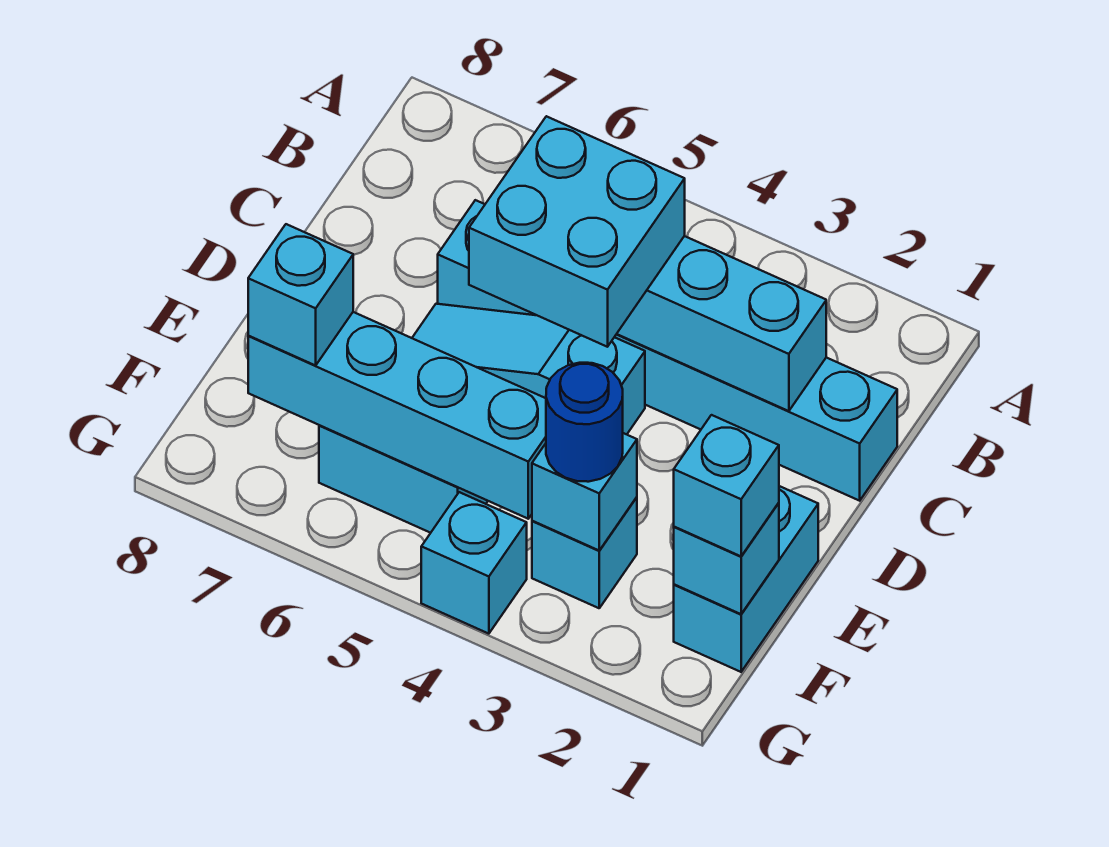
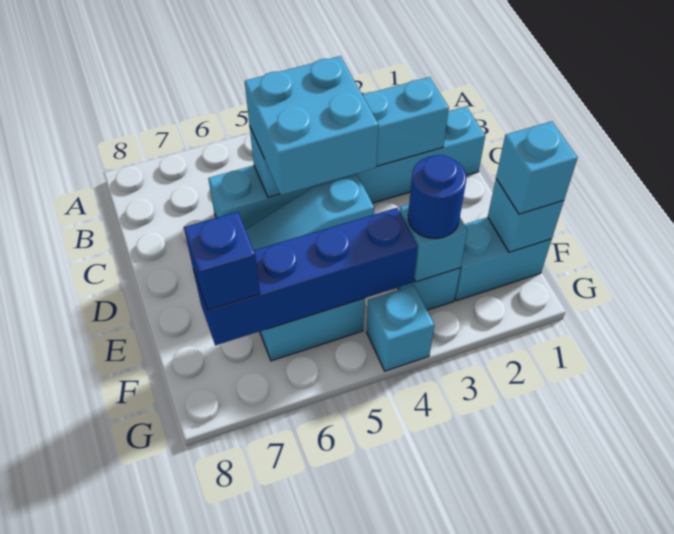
cyan 1x2 brick [674,486,818,672] -> cyan 1x2 brick turned to [455,217,552,301]
cyan 1x4 brick [248,312,546,519] -> blue 1x4 brick [193,208,418,345]
cyan 1x1 brick [248,224,353,365] -> blue 1x1 brick [184,212,260,310]

